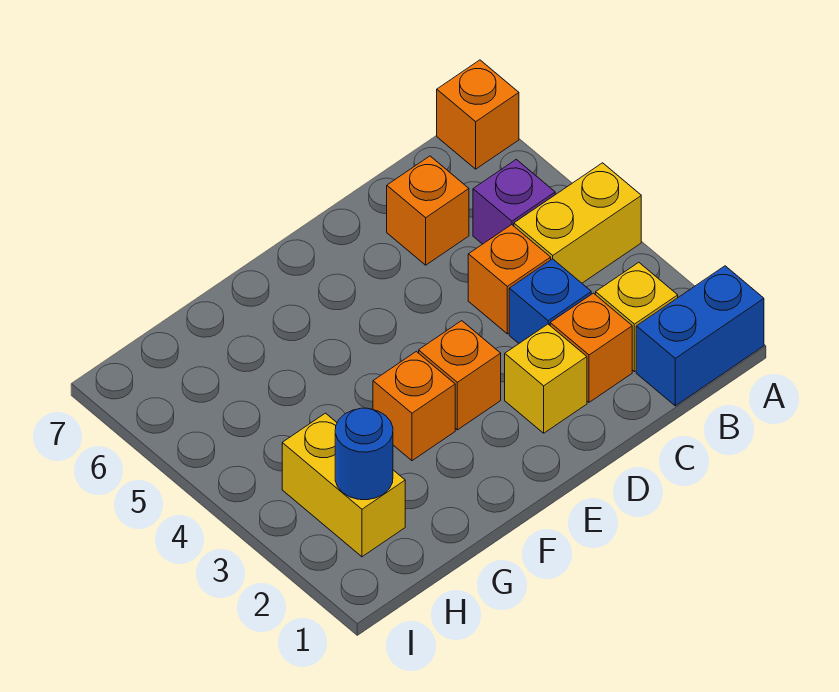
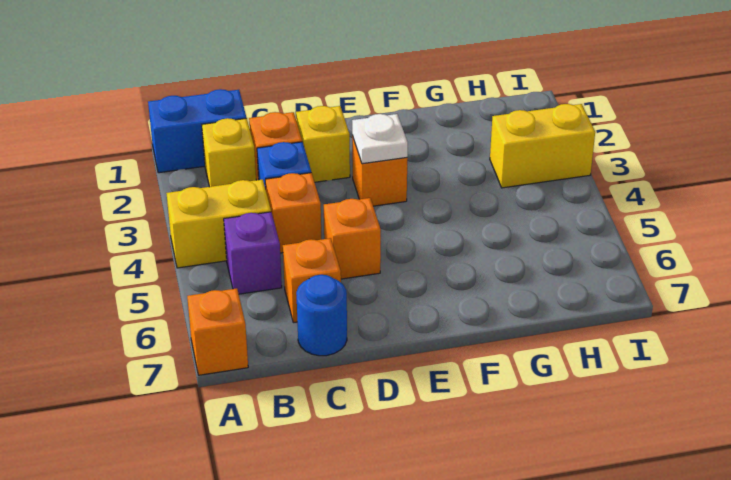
none -> white 1x1 plate [352,114,408,164]
orange 1x1 brick [373,351,455,461] -> orange 1x1 brick moved to [324,198,381,279]
yellow 1x2 brick [282,413,405,557] -> yellow 1x2 brick turned to [490,104,595,188]
blue 1x1 round brick [335,408,393,500] -> blue 1x1 round brick moved to [296,275,347,356]

